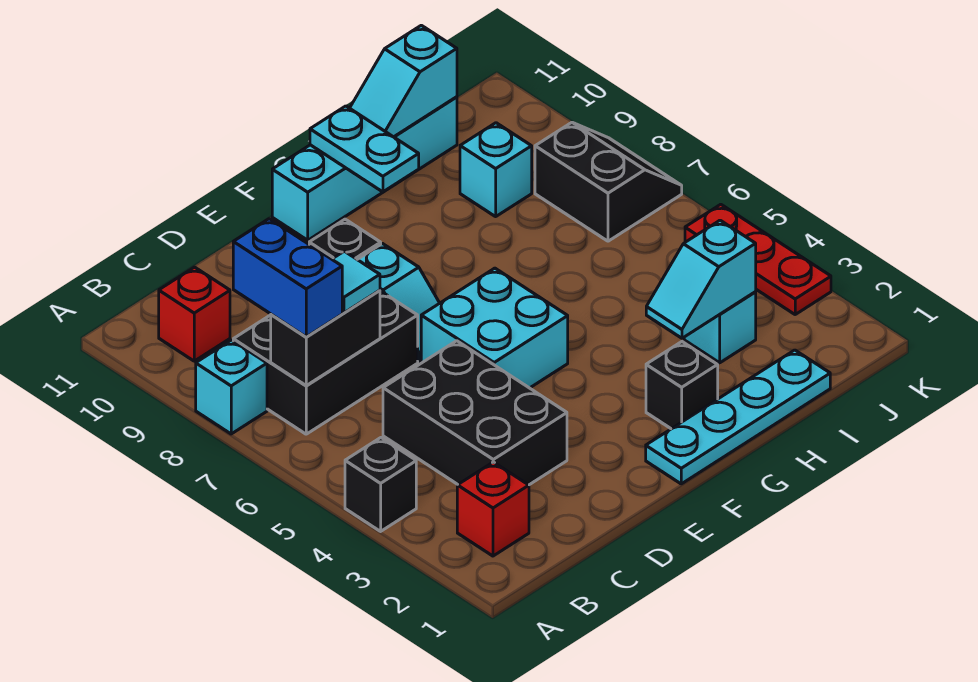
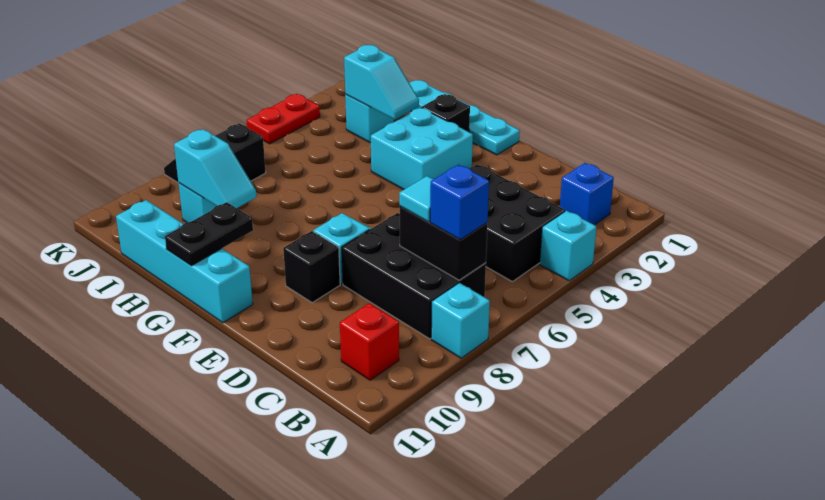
black 1x1 brick [345,438,416,531] -> cyan 1x1 brick [540,211,596,281]
red 1x1 brick [457,462,529,556] -> blue 1x1 brick [560,163,614,225]
blue 1x2 brick [233,219,342,337] -> blue 1x1 brick [430,165,489,239]
black 2x3 brick [383,341,567,485] -> black 2x3 brick turned to [469,164,565,282]
cyan 2x2 brick [421,268,568,388] -> cyan 2x2 brick moved to [371,108,473,190]
cyan 1x2 plate [310,106,419,192] -> black 1x2 plate [165,202,253,266]
cyan 1x2 slope [350,25,457,137] -> cyan 1x2 slope moved to [174,129,257,208]
red 1x3 plate [685,204,831,314] -> red 1x2 plate [246,94,320,144]

